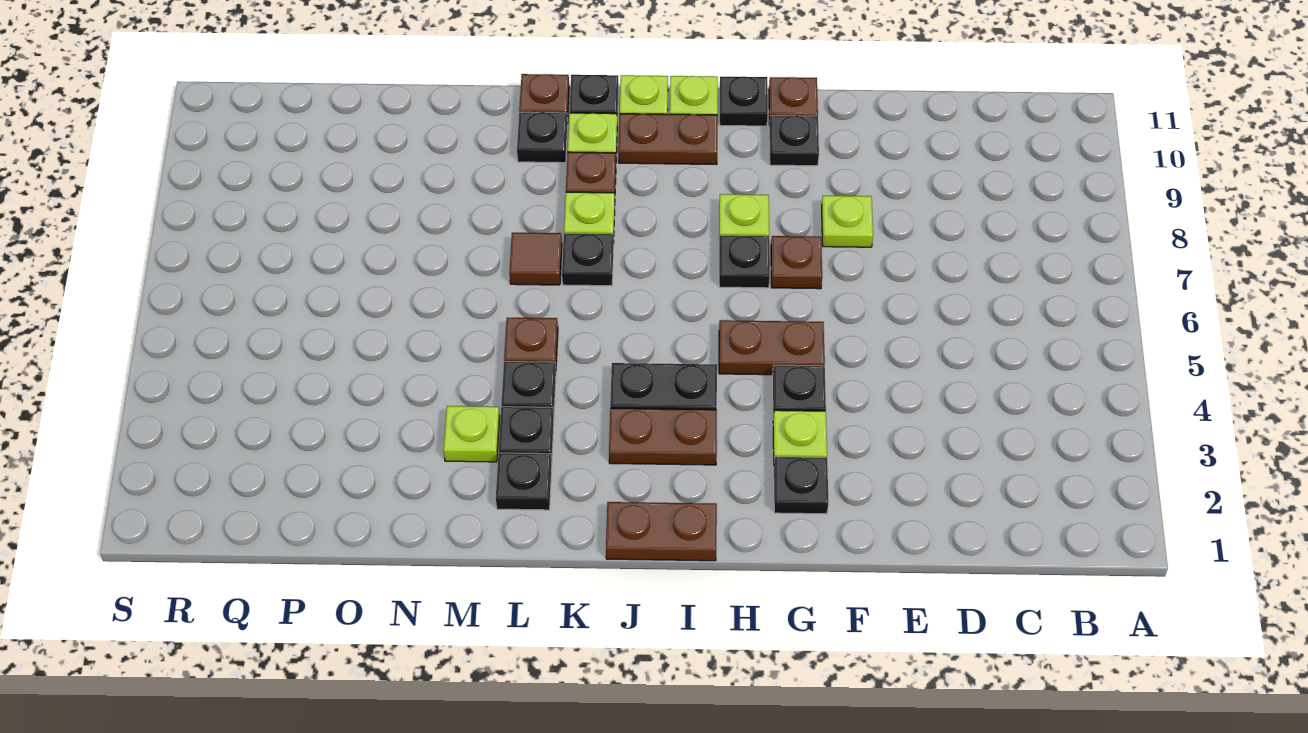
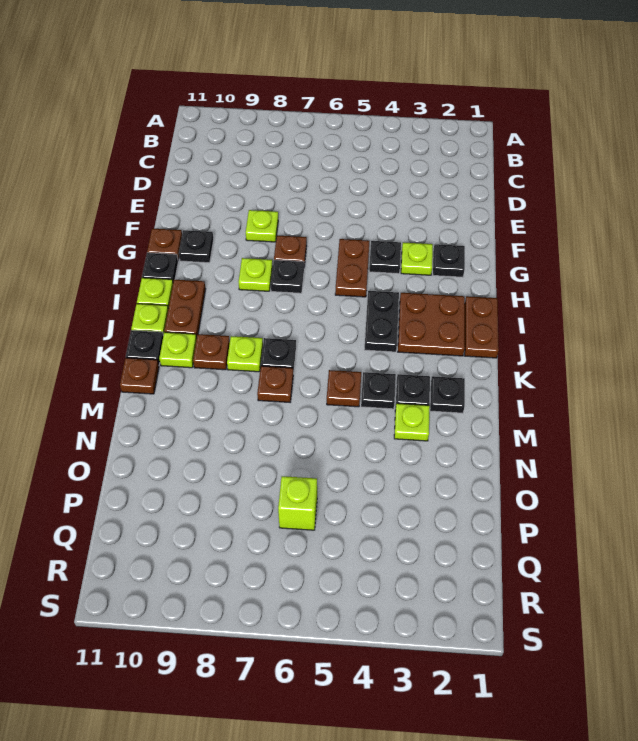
brown 1x2 plate [609,408,717,465] -> brown 2x2 plate [398,293,465,356]
brown 1x1 tile [509,233,562,285] -> brown 1x1 plate [257,366,293,402]
black 1x1 plate [517,112,568,163] -> none
none -> lime 1x1 brick [278,476,317,530]

